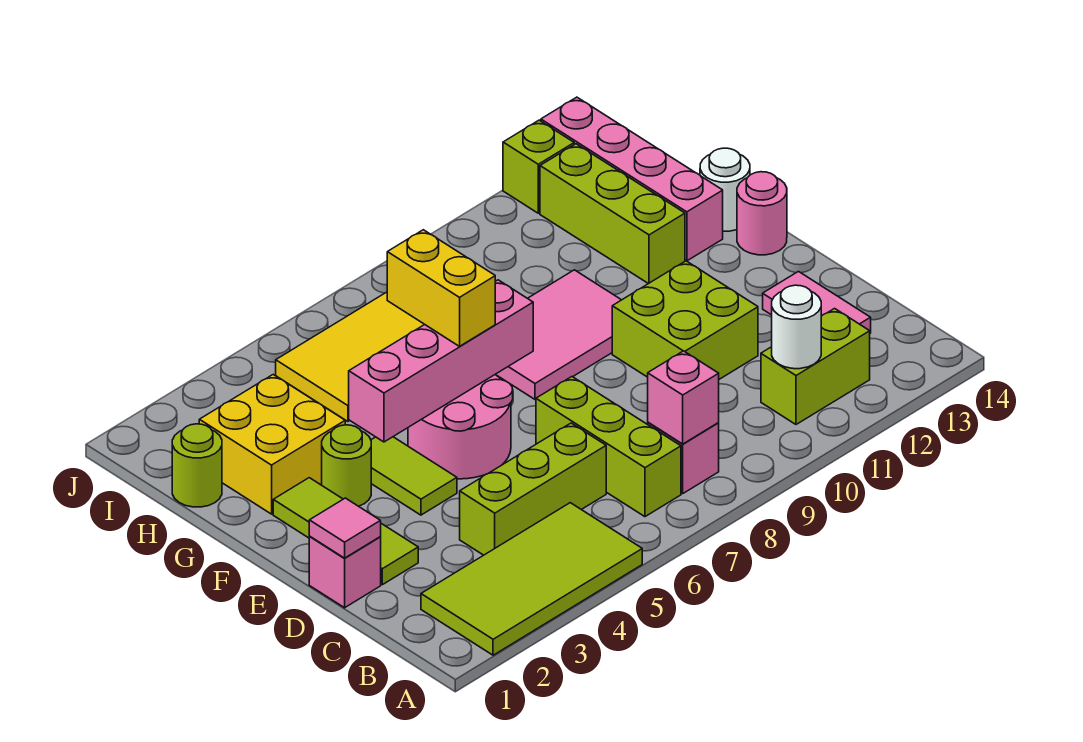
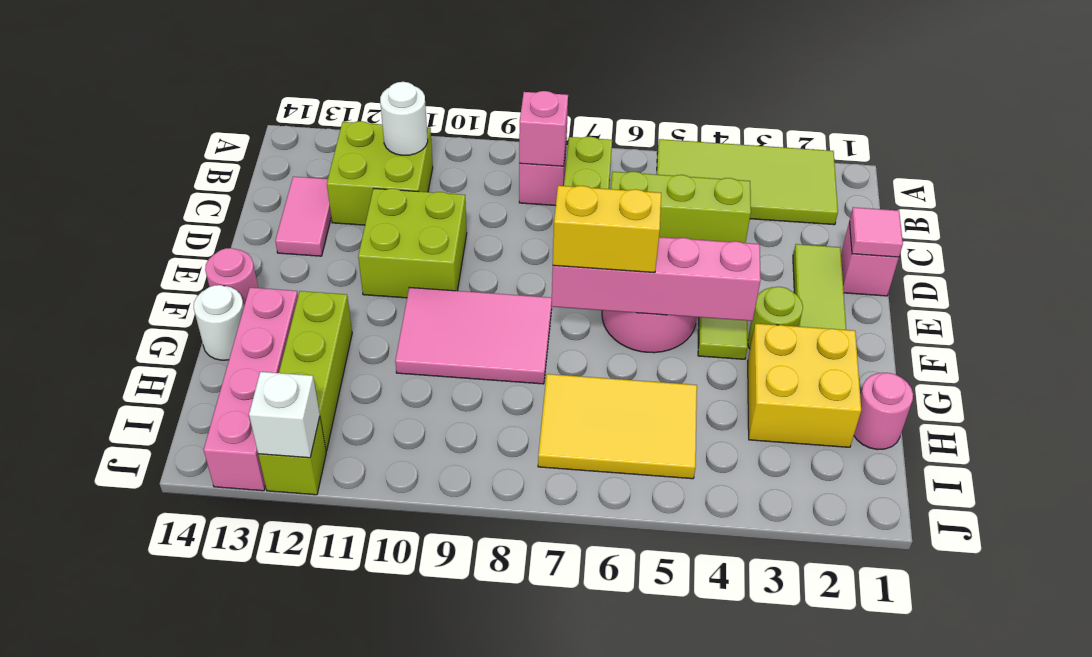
lime 1x2 brick [761,309,870,424] -> lime 2x2 brick [327,121,433,225]
yellow 1x2 brick [387,230,495,346] -> yellow 1x2 brick turned to [553,186,661,273]
lime 1x1 round brick [172,424,222,507] -> pink 1x1 round brick [854,373,913,450]
none -> white 1x1 brick [249,372,320,458]

